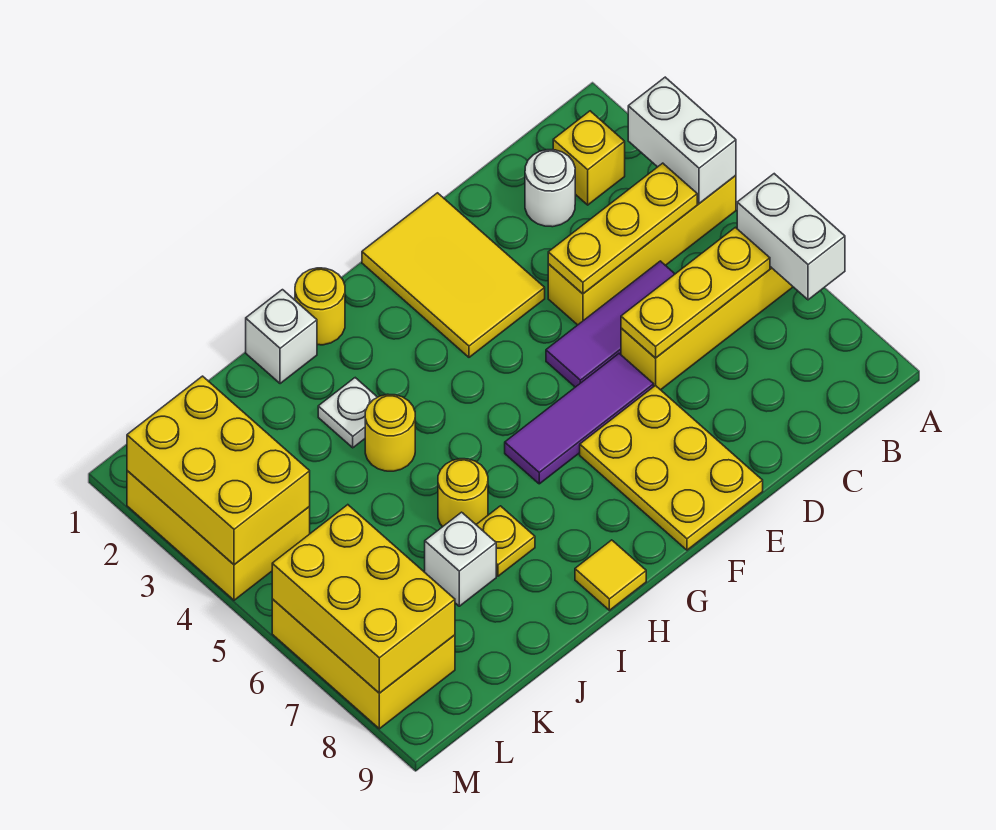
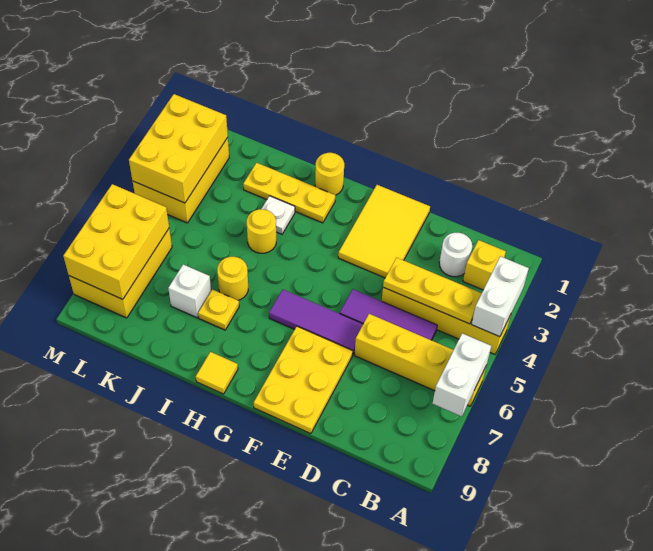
yellow 1x3 plate [621,227,770,358] -> yellow 1x3 plate moved to [243,163,335,223]
white 1x1 brick [246,290,317,384] -> none

